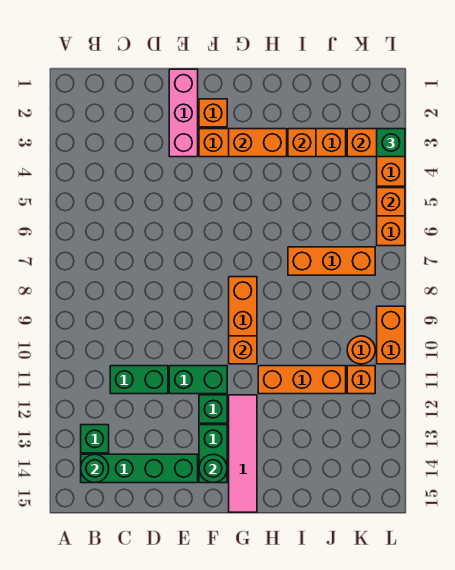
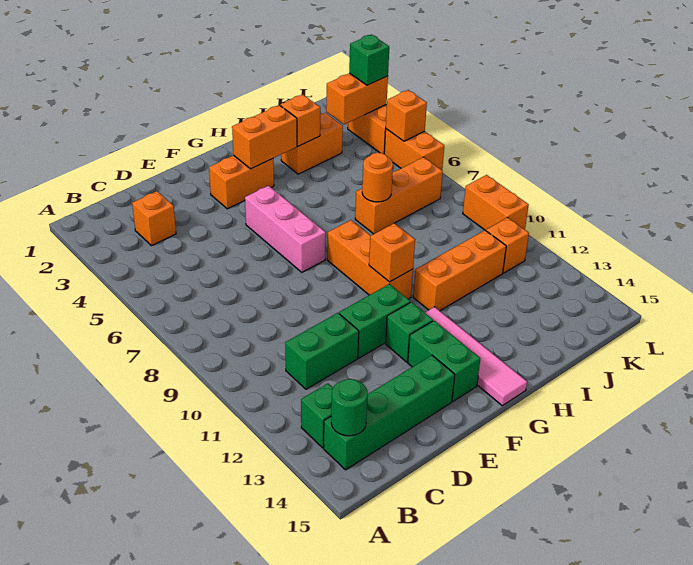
pink 1x3 brick [169,69,198,157] -> pink 1x3 brick moved to [245,186,326,272]
orange 1x1 brick [199,99,227,127] -> orange 1x1 brick moved to [132,191,176,245]
green 1x1 round brick [199,454,227,483] -> none
orange 1x1 round brick [347,336,375,364] -> orange 1x1 round brick moved to [362,153,393,202]

